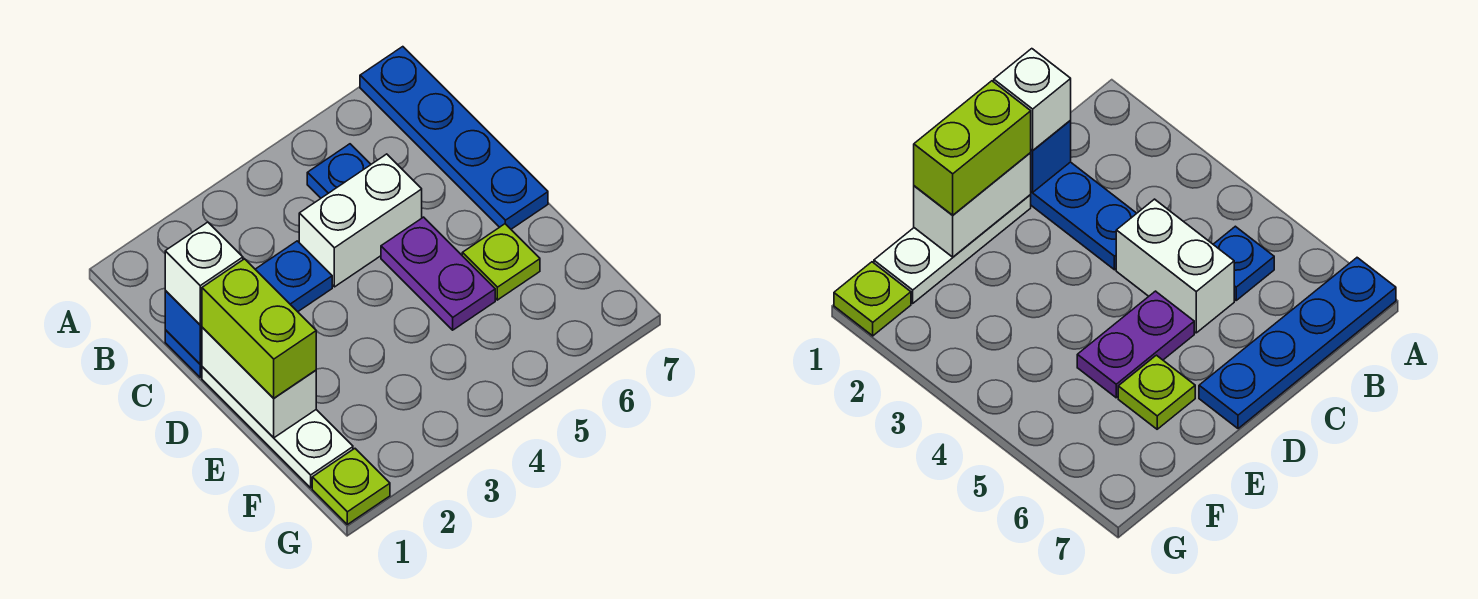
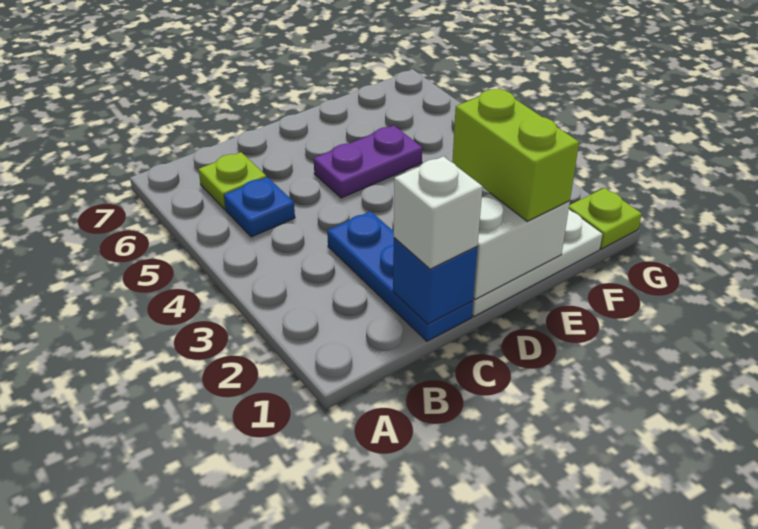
blue 1x4 plate [360,47,548,229] -> none
white 1x2 brick [299,154,422,287] -> none
lime 1x2 brick [202,259,316,398] -> lime 1x2 brick turned to [452,89,579,221]
lime 1x1 plate [462,224,540,300] -> lime 1x1 plate moved to [198,152,266,209]

